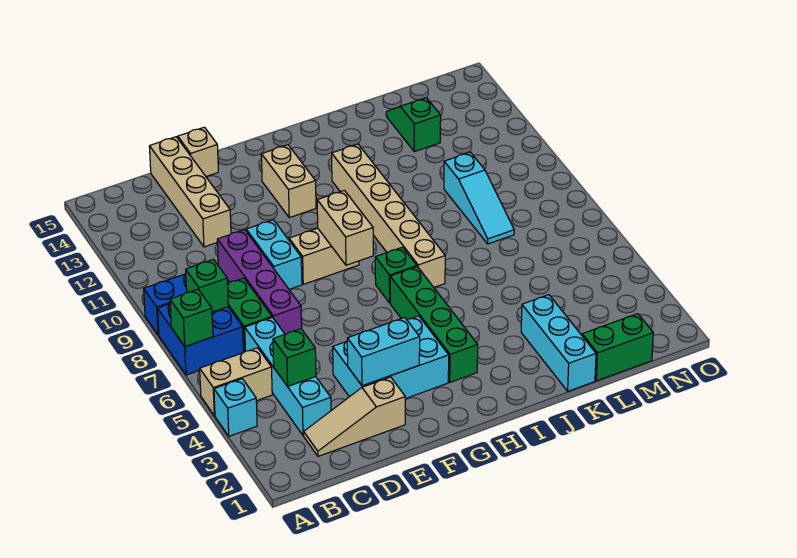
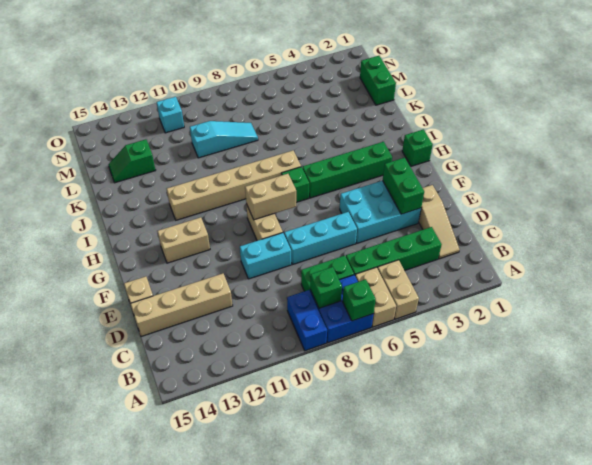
cyan 1x1 brick [214,379,257,436] -> cyan 1x1 brick moved to [156,97,184,133]
none -> tan 1x2 brick [355,267,396,327]
cyan 1x4 brick [245,317,331,436] -> green 1x4 brick [346,227,442,275]
green 1x1 brick [273,329,316,386] -> green 1x1 brick moved to [402,129,433,166]
purple 1x4 brick [217,230,302,334] -> none
cyan 2x3 brick [333,316,449,399] -> cyan 2x3 brick turned to [340,181,421,243]
cyan 1x2 brick [347,318,420,386] -> green 1x2 brick [383,158,424,214]
cyan 1x3 brick [521,295,596,391] -> cyan 1x3 brick moved to [284,212,357,265]

